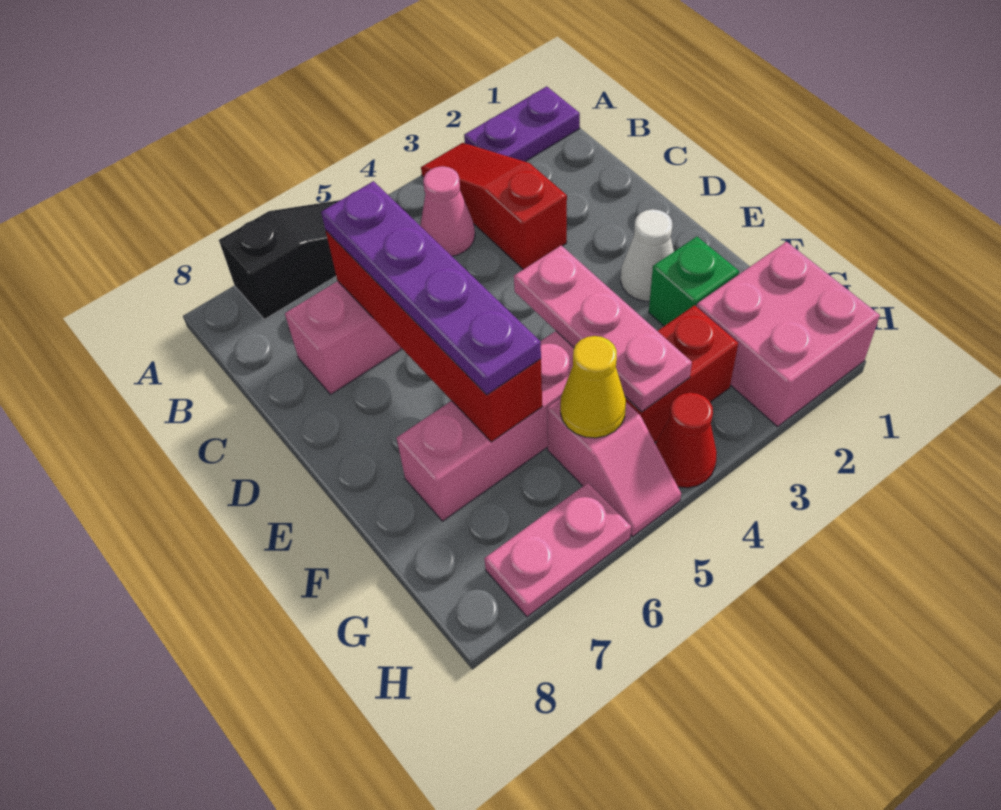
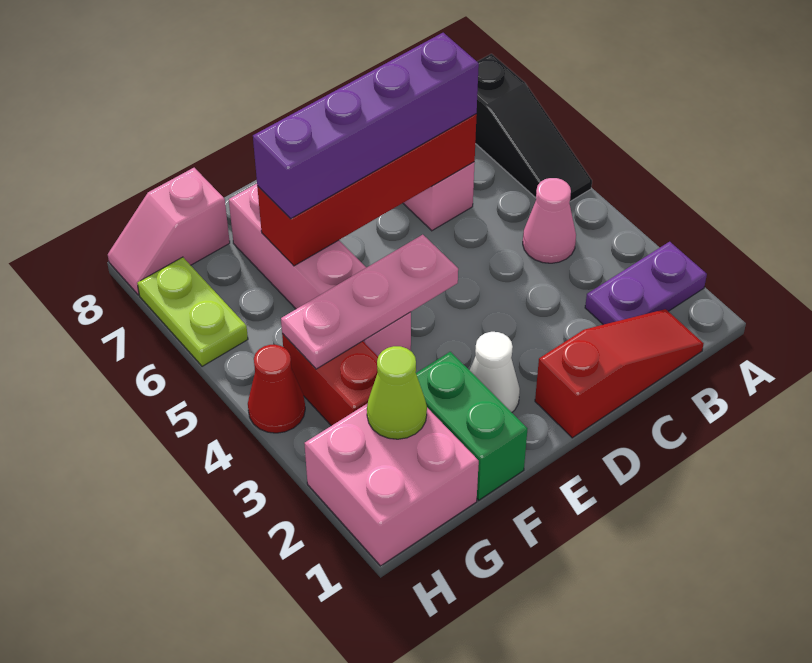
purple 1x2 plate [464,86,580,162] -> purple 1x2 plate turned to [585,242,707,325]
red 1x3 slope [421,143,567,269] -> red 1x3 slope moved to [535,309,704,438]
purple 1x4 plate [321,181,541,395] -> purple 1x4 brick [253,33,479,219]
green 1x1 brick [649,237,739,326] -> green 1x2 brick [416,352,527,500]
none -> lime 1x1 cone [367,346,427,439]
pink 1x2 slope [547,398,681,537] -> pink 1x2 slope moved to [108,168,230,295]
yellow 1x1 cone [560,336,626,438] -> none
pink 1x2 plate [484,483,631,617] -> lime 1x2 plate [137,257,248,366]

